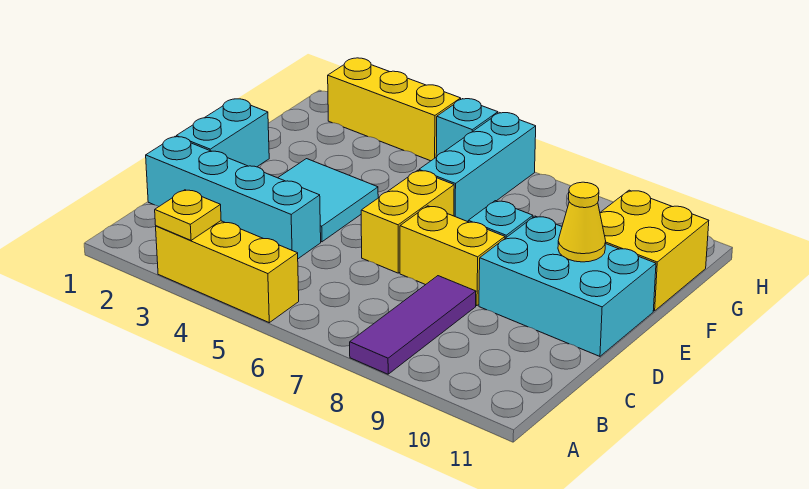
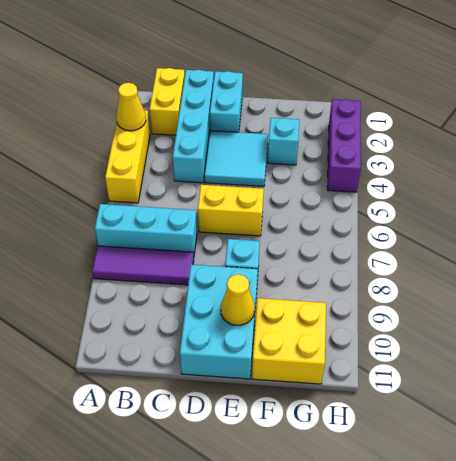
yellow 1x1 plate [155,190,221,240] -> yellow 1x1 cone [116,83,146,131]
cyan 1x2 brick [176,99,269,167] -> cyan 1x2 brick turned to [210,71,243,132]
yellow 1x2 brick [400,206,505,306] -> yellow 1x2 brick moved to [149,68,185,135]
cyan 1x3 brick [419,113,536,222] -> cyan 1x3 brick moved to [95,204,197,254]
yellow 1x3 brick [328,58,461,161] -> purple 1x3 brick [327,99,361,192]
cyan 1x1 brick [436,99,498,157] -> cyan 1x1 brick moved to [268,118,299,165]

